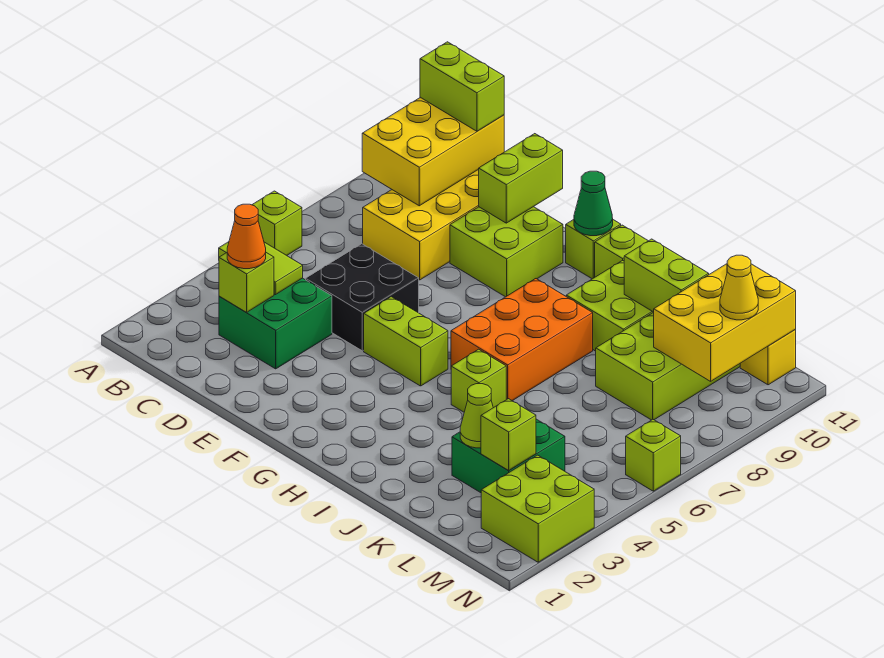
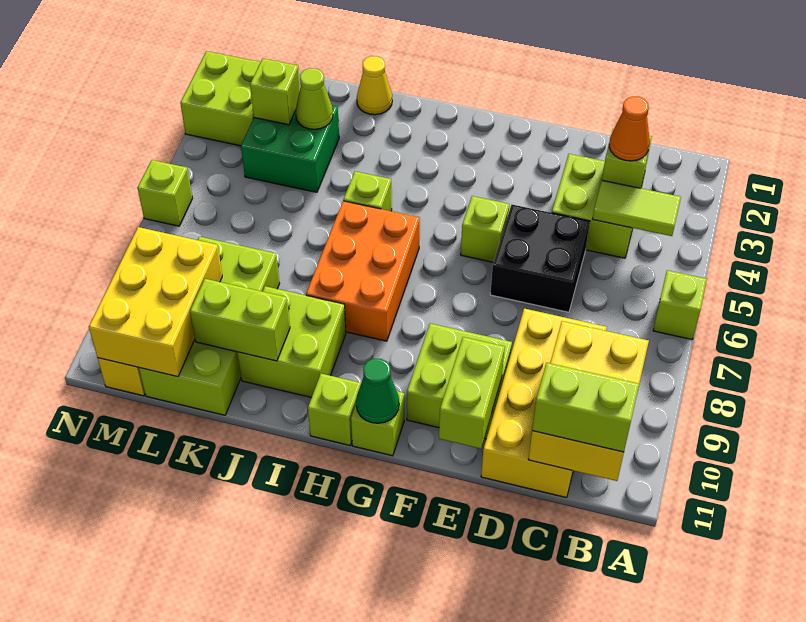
green 2x2 brick [219,278,332,369] -> lime 2x2 brick [552,154,644,258]
lime 1x2 brick [364,297,448,386] -> lime 1x1 brick [461,196,509,262]
yellow 1x1 cone [720,255,758,320] -> yellow 1x1 cone moved to [357,56,392,115]

